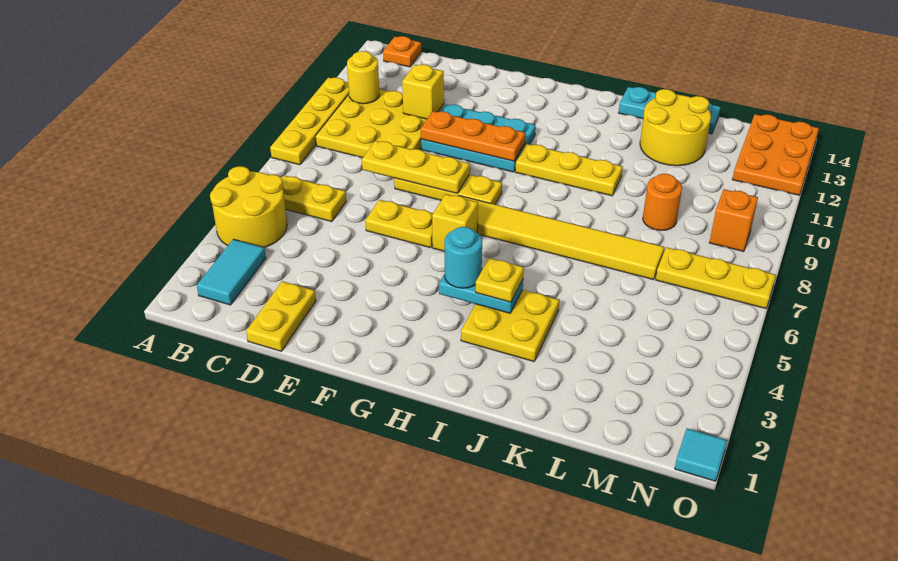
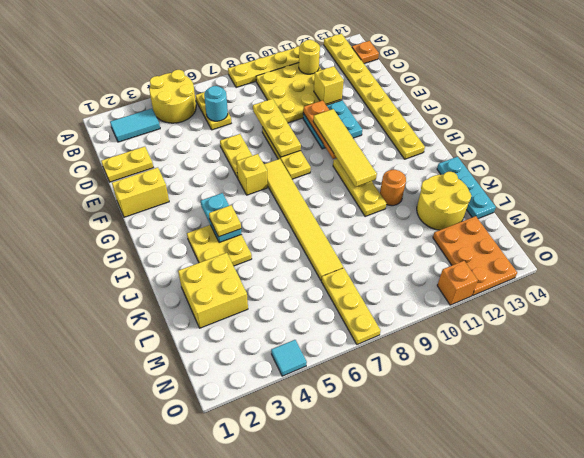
none -> yellow 1x8 plate [324,34,425,159]
cyan 2x3 plate [421,104,536,172] -> cyan 2x2 plate [303,100,362,149]
none -> yellow 1x2 brick [112,167,169,217]
none -> yellow 1x4 tile [313,109,377,187]
cyan 1x1 round brick [444,227,482,288] -> cyan 1x1 round brick moved to [204,86,228,121]
none -> yellow 2x2 brick [178,253,248,328]
orange 1x1 round brick [643,174,682,231] -> orange 1x1 round brick moved to [380,170,406,206]
orange 1x1 brick [710,189,758,252] -> orange 1x1 brick moved to [437,261,478,305]
orange 2x3 plate [732,114,819,195] -> orange 2x3 plate turned to [433,216,517,295]
cyan 1x1 tile [675,428,727,481] -> cyan 1x1 tile moved to [271,340,307,376]

